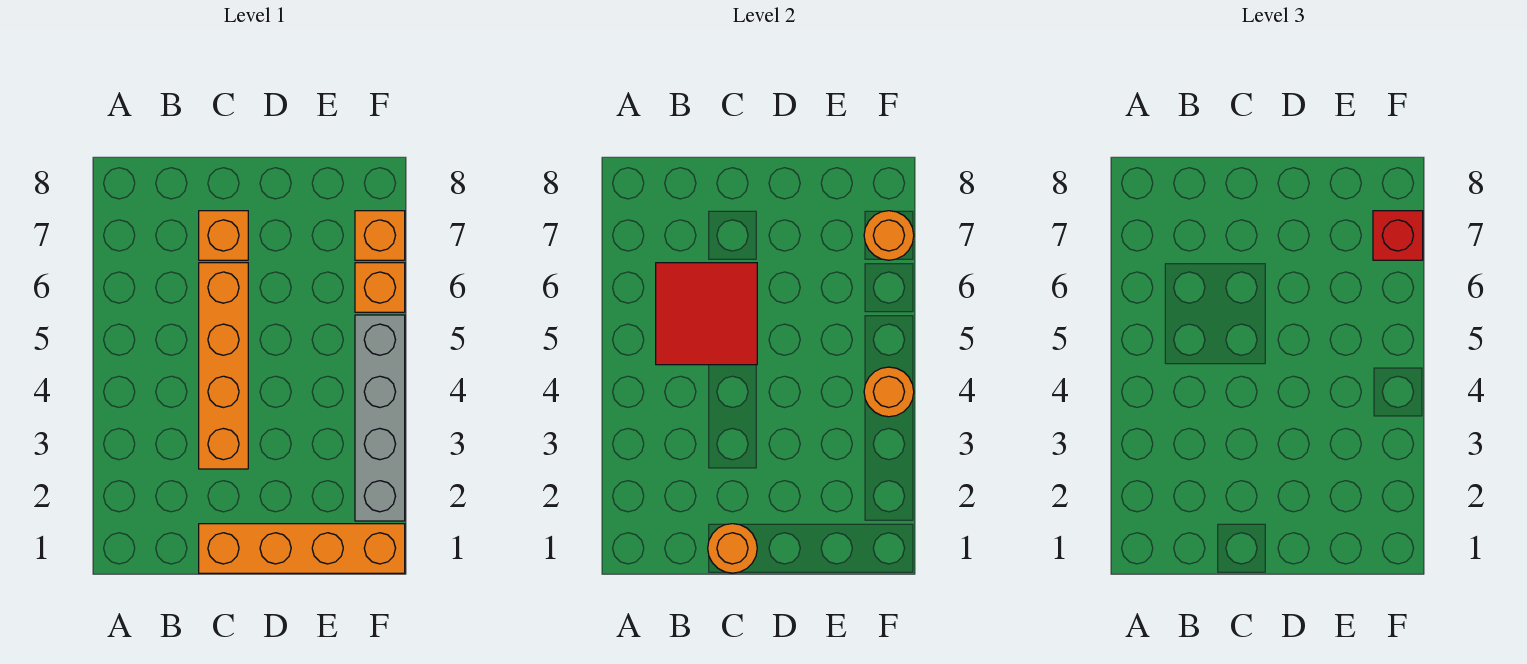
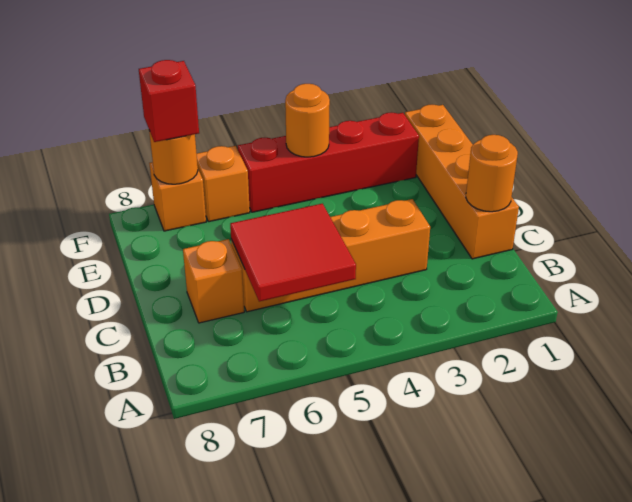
grey 1x4 brick [355,315,405,521] -> red 1x4 brick [238,113,419,212]

